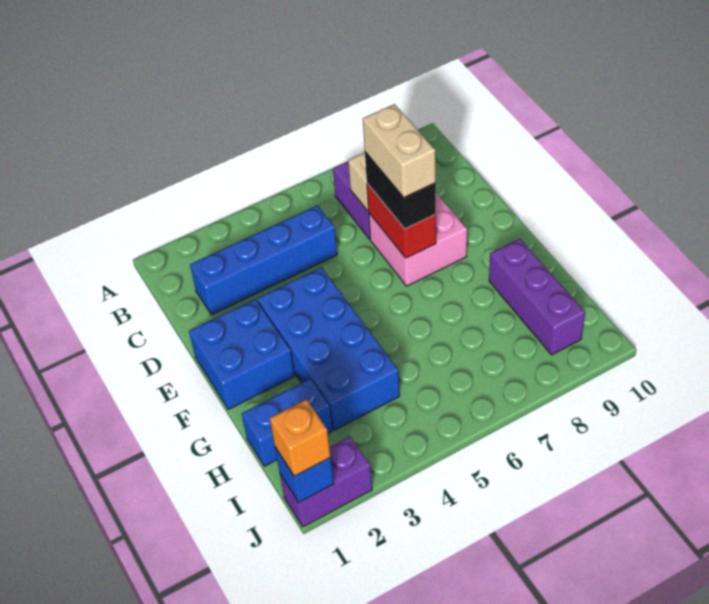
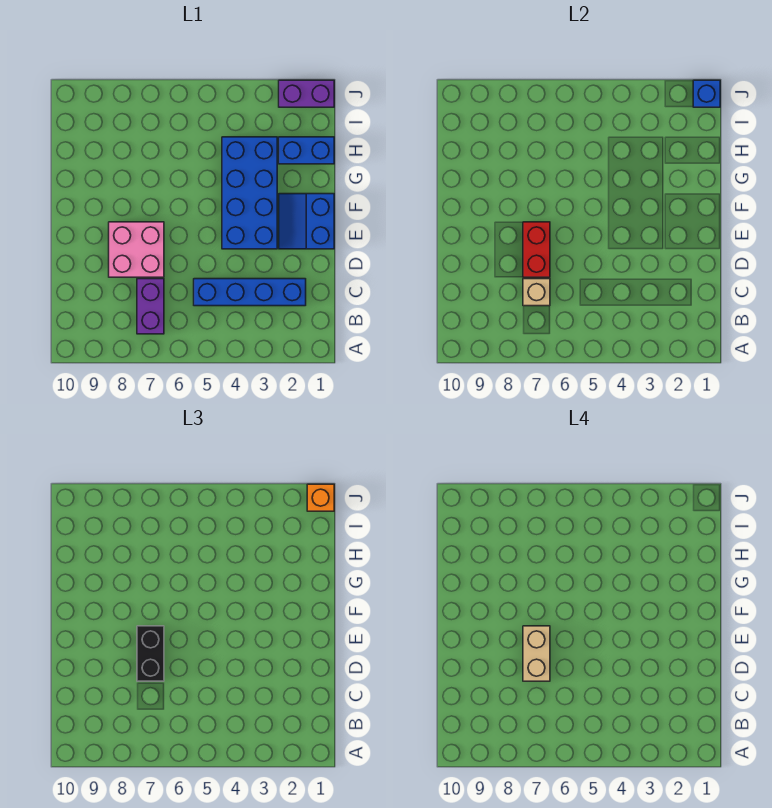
blue 2x2 brick [189,299,295,409] -> blue 2x2 slope [279,194,334,249]
purple 1x3 brick [489,239,585,355] -> none

